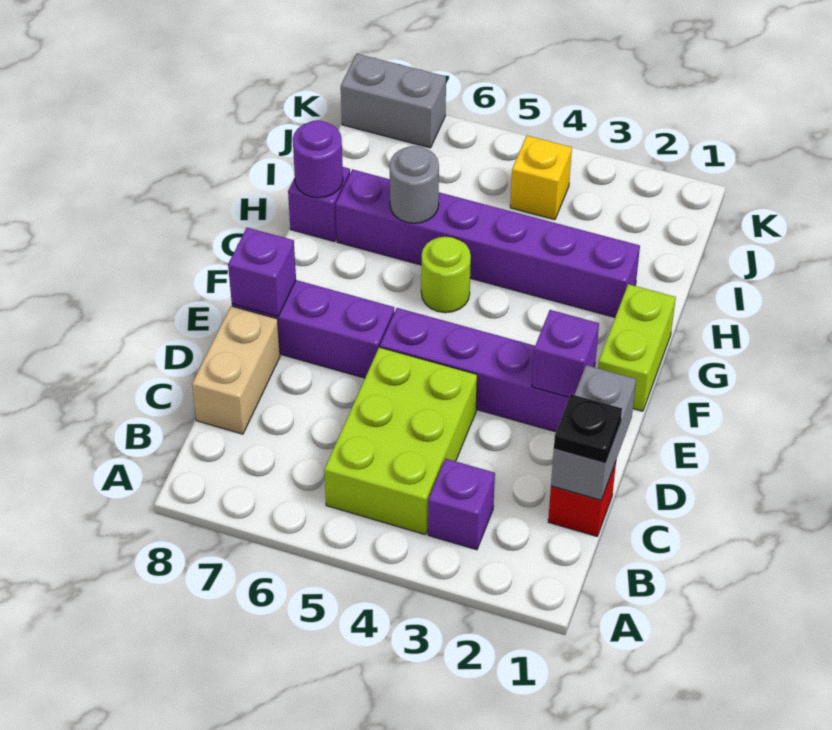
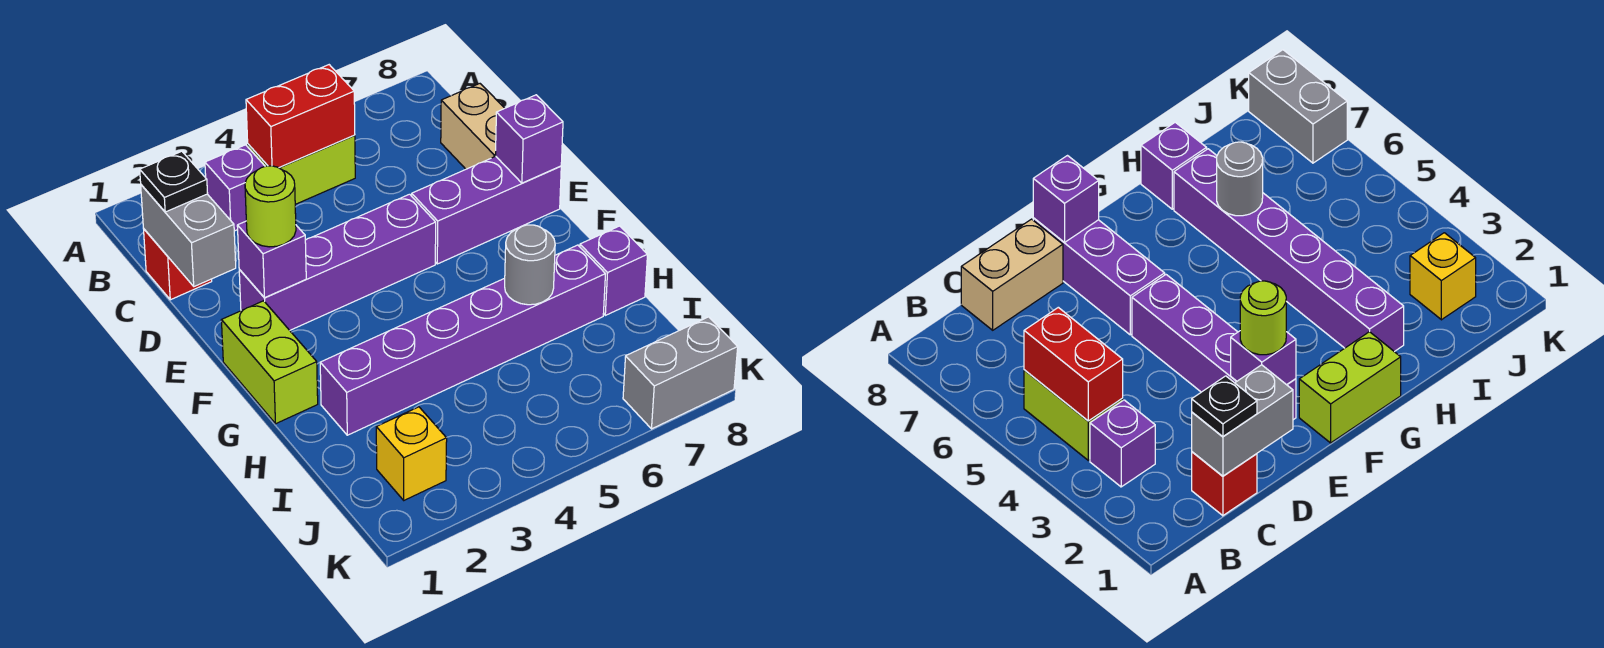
lime 2x3 brick [324,347,477,534] -> lime 1x2 brick [248,135,355,204]
none -> red 1x2 brick [246,65,355,168]
lime 1x1 round brick [421,237,471,313] -> lime 1x1 round brick moved to [245,166,296,247]
purple 1x1 round brick [293,121,343,198] -> none
yellow 1x1 brick [510,136,572,220] -> yellow 1x1 brick moved to [376,407,447,500]

